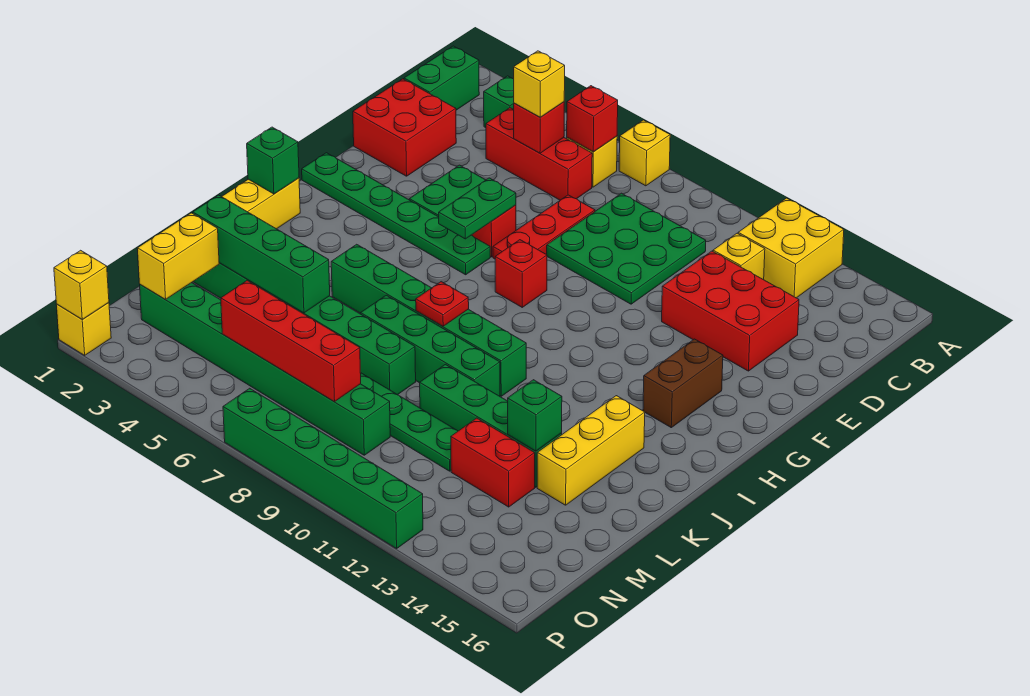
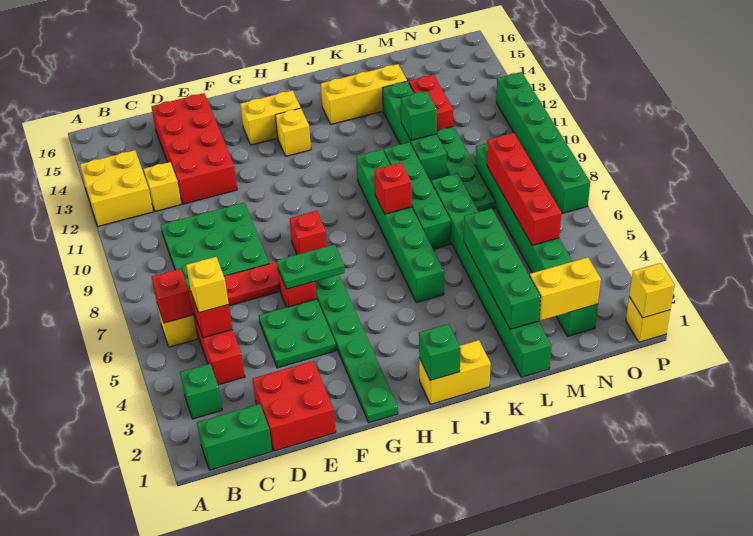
yellow 1x1 brick [619,120,670,186] -> yellow 1x1 brick moved to [275,108,311,156]
red 2x3 brick [662,251,799,371] -> red 2x4 brick [151,93,237,204]
brown 1x2 brick [643,339,723,428] -> yellow 1x2 brick [240,91,301,145]
red 1x1 plate [416,282,469,326] -> red 1x1 brick [374,163,412,214]
green 1x1 brick [508,380,562,451] -> green 1x1 brick moved to [401,91,437,140]

